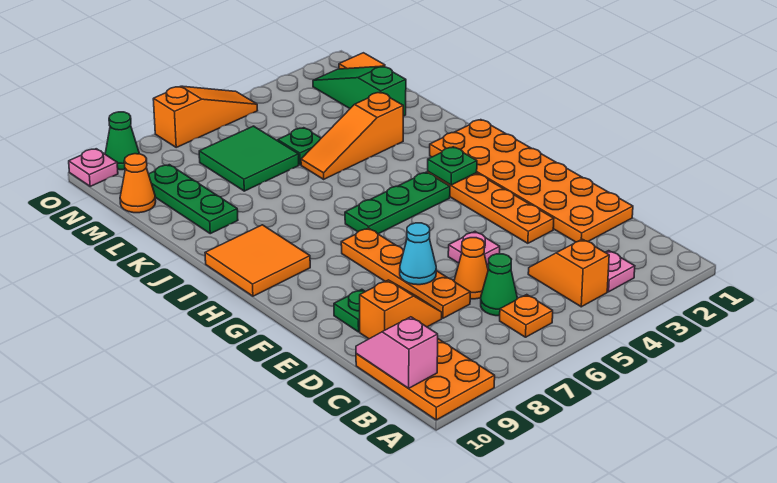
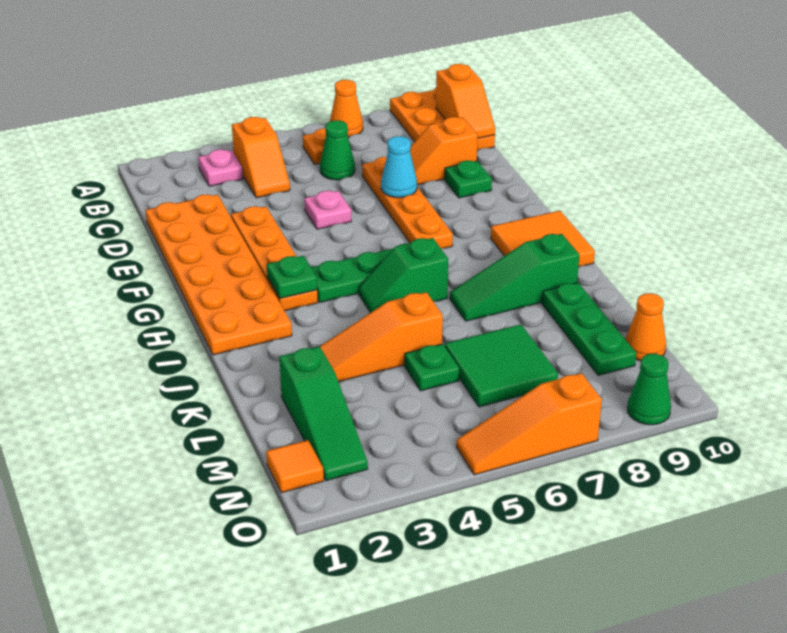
pink 1x2 slope [356,317,438,388] -> orange 1x2 slope [436,64,495,138]
orange 1x1 cone [454,238,488,299] -> orange 1x1 cone moved to [330,80,363,137]
none -> green 1x2 slope [359,238,448,313]
none -> green 1x3 slope [450,234,579,321]
orange 1x3 slope [301,92,403,179] -> orange 1x3 slope turned to [320,292,443,382]
pink 1x1 plate [69,149,118,186] -> none

